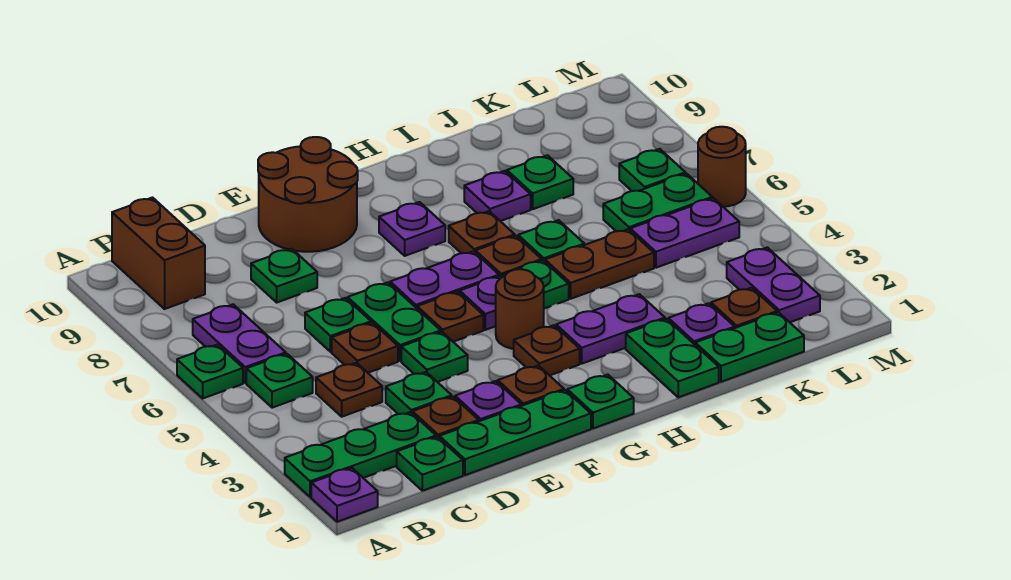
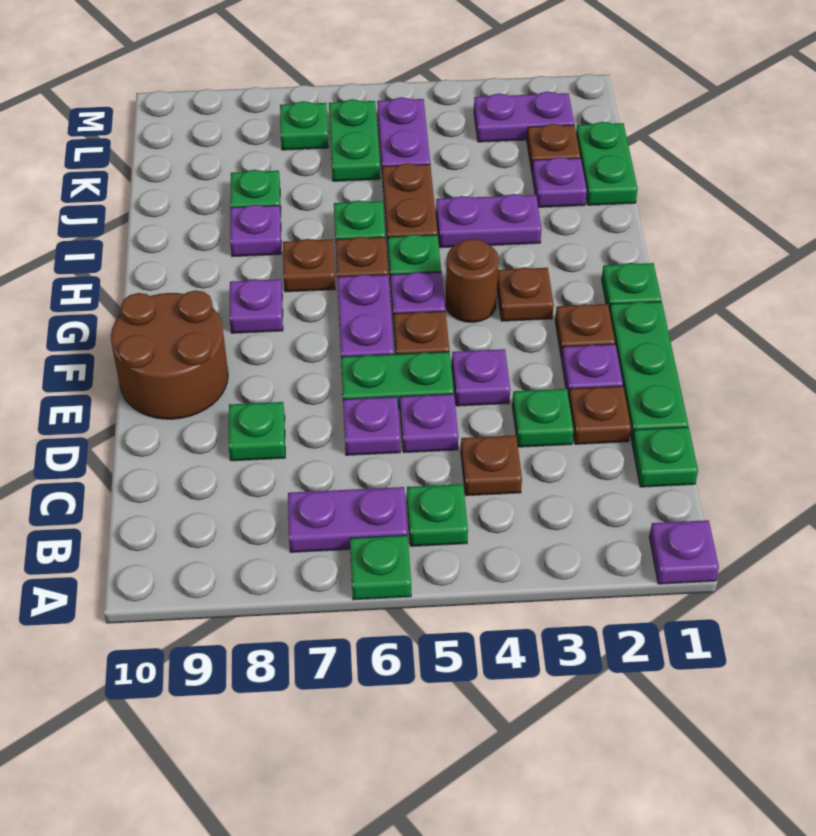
green 1x3 plate [285,412,436,497] -> none
brown 1x2 brick [112,198,205,309] -> none
brown 1x1 plate [332,323,398,373] -> purple 1x1 plate [400,394,458,453]
green 1x1 plate [305,298,371,352] -> purple 1x1 plate [343,397,400,455]
green 1x1 plate [401,332,468,382] -> purple 1x1 plate [452,349,510,406]
purple 1x2 plate [556,294,665,364] -> purple 1x2 plate turned to [436,194,542,248]
green 1x2 plate [626,319,719,397] -> none
brown 1x1 round brick [698,127,746,207] -> none

